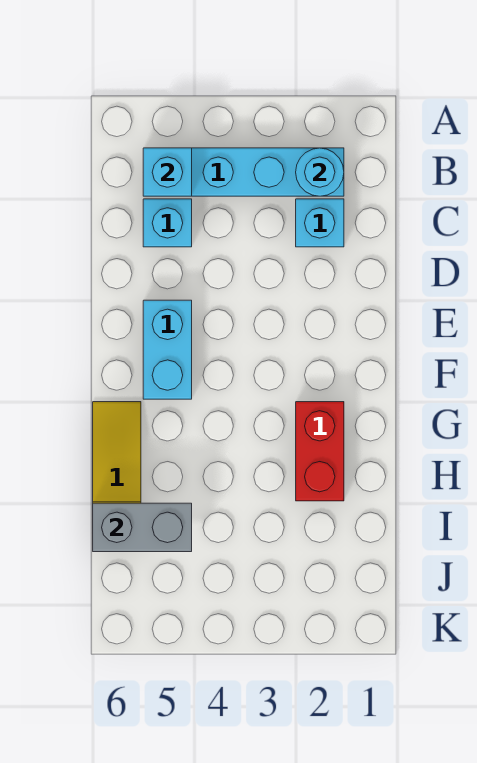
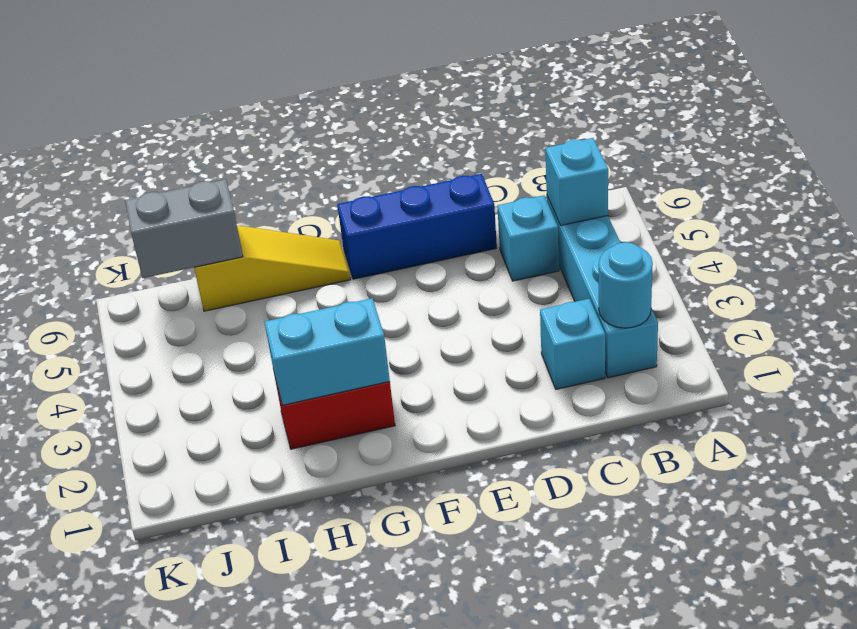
none -> blue 1x3 brick [337,174,497,279]
cyan 1x2 brick [143,300,192,399] -> cyan 1x2 brick moved to [265,298,390,405]
grey 1x2 brick [93,503,192,552] -> grey 1x2 brick turned to [125,179,243,278]

